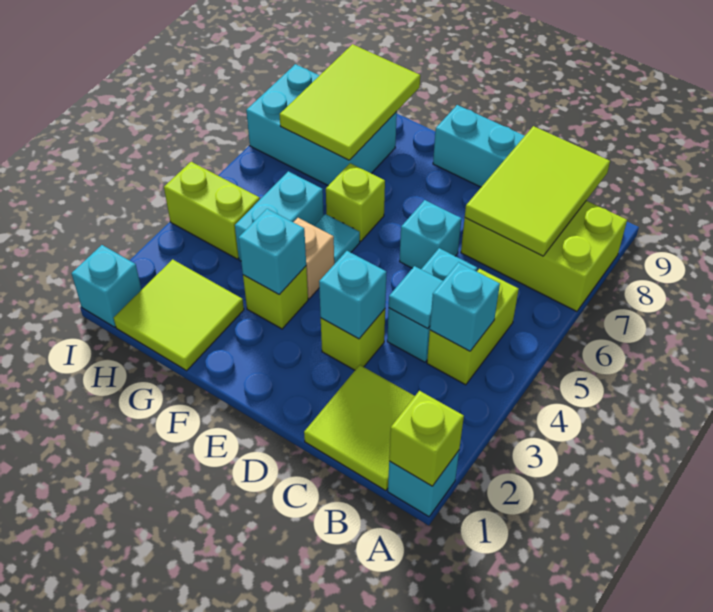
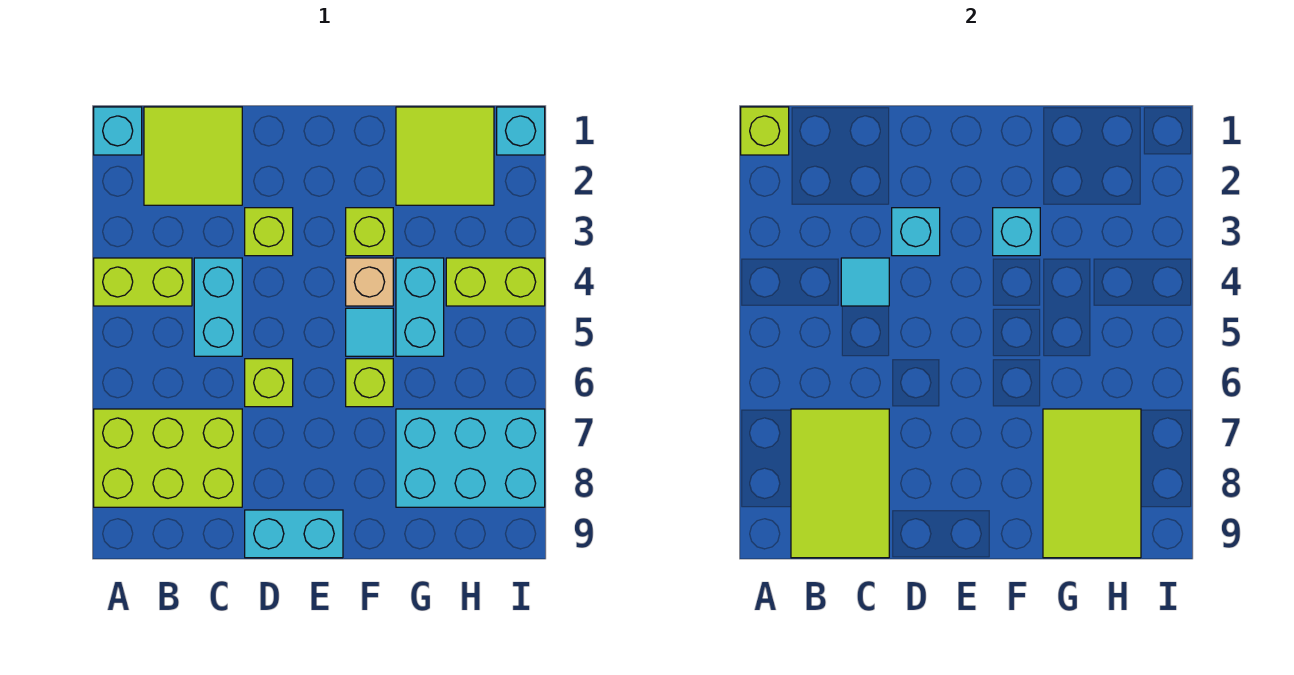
lime 1x2 brick [427,269,519,385] -> lime 1x2 brick turned to [94,258,192,306]
cyan 1x1 brick [430,263,500,351] -> none
cyan 1x1 brick [400,200,461,269] -> lime 1x1 brick [245,359,293,407]

